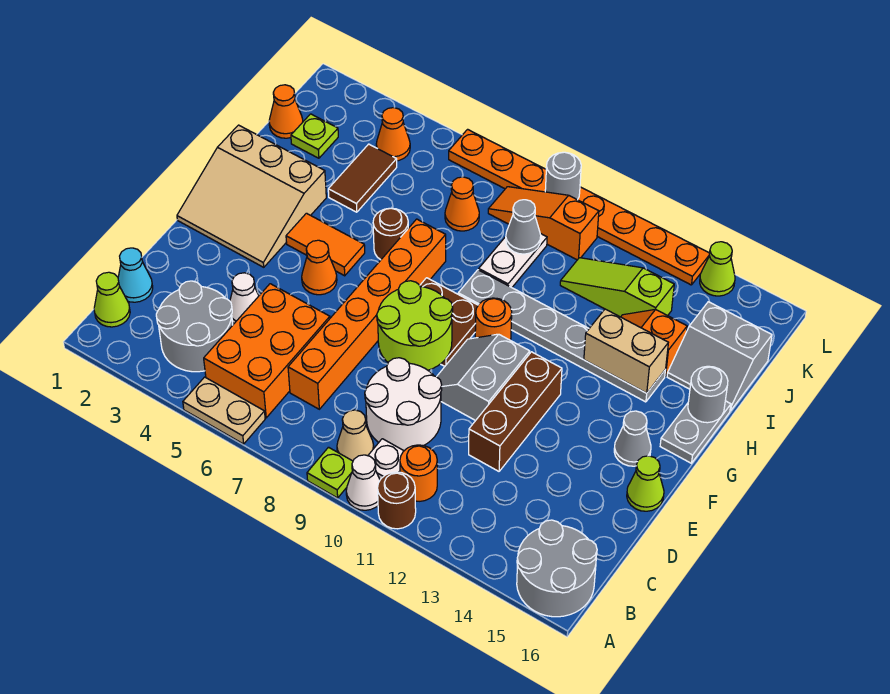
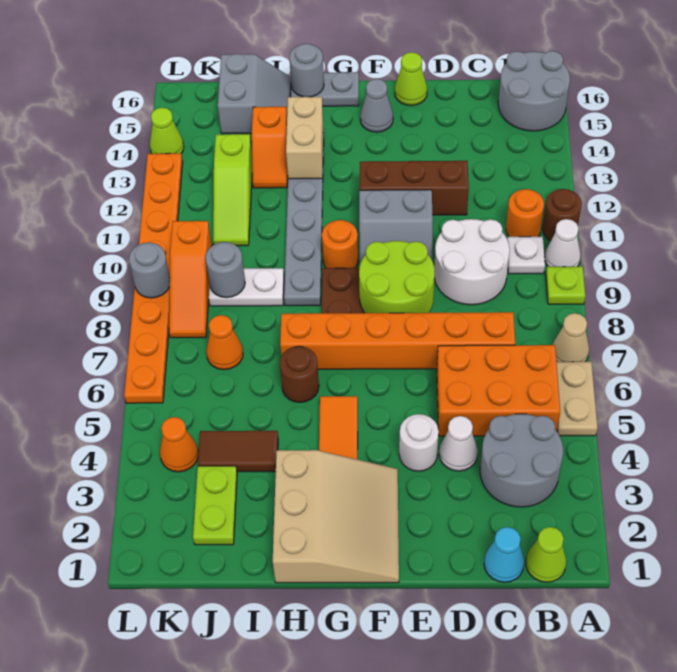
tan 1x1 cone [337,410,374,461] -> tan 1x1 cone moved to [553,313,589,362]
none -> white 1x1 round brick [399,414,439,471]
orange 1x1 cone [302,240,337,295] -> none
orange 1x1 cone [269,85,303,138] -> none
lime 1x1 plate [291,114,338,158] -> lime 1x2 plate [193,466,237,545]
grey 1x1 cone [506,200,541,254] -> grey 1x1 round brick [206,242,245,298]

